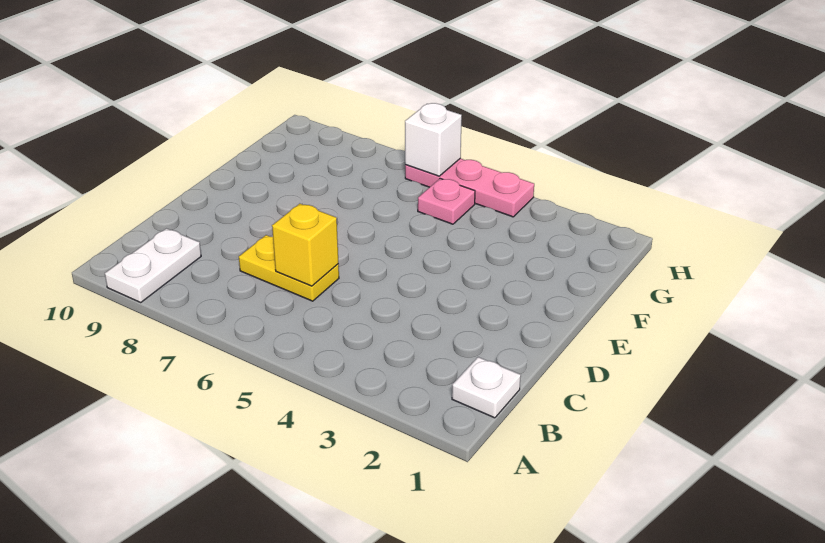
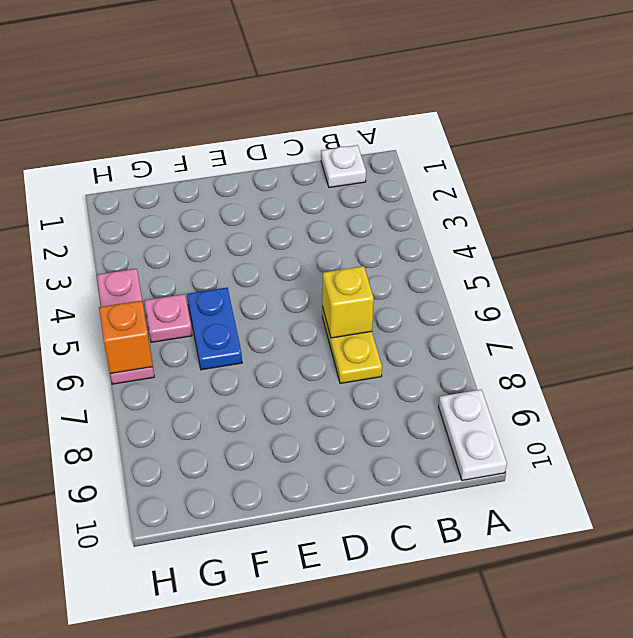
white 1x2 plate [105,229,201,302] -> white 1x2 plate turned to [439,389,507,481]
none -> blue 1x2 plate [187,288,242,370]
white 1x1 brick [405,103,462,176] -> orange 1x1 brick [99,301,153,374]

